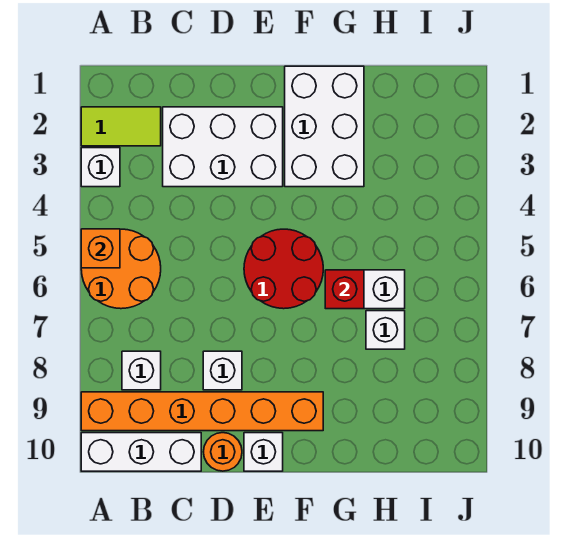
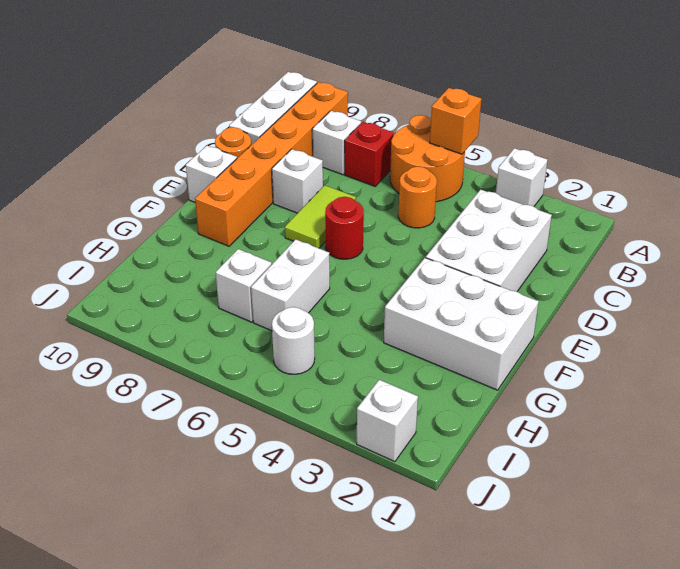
lime 1x2 tile [81,107,161,146] -> lime 1x2 tile moved to [285,185,356,248]
none -> orange 1x1 round brick [398,167,437,228]
red 2x2 round brick [244,229,323,309] -> red 1x1 round brick [325,197,364,259]
red 1x1 brick [325,270,364,309] -> red 1x1 brick moved to [345,122,394,186]
none -> white 1x1 round brick [272,307,315,374]
none -> white 1x1 brick [357,380,418,462]

